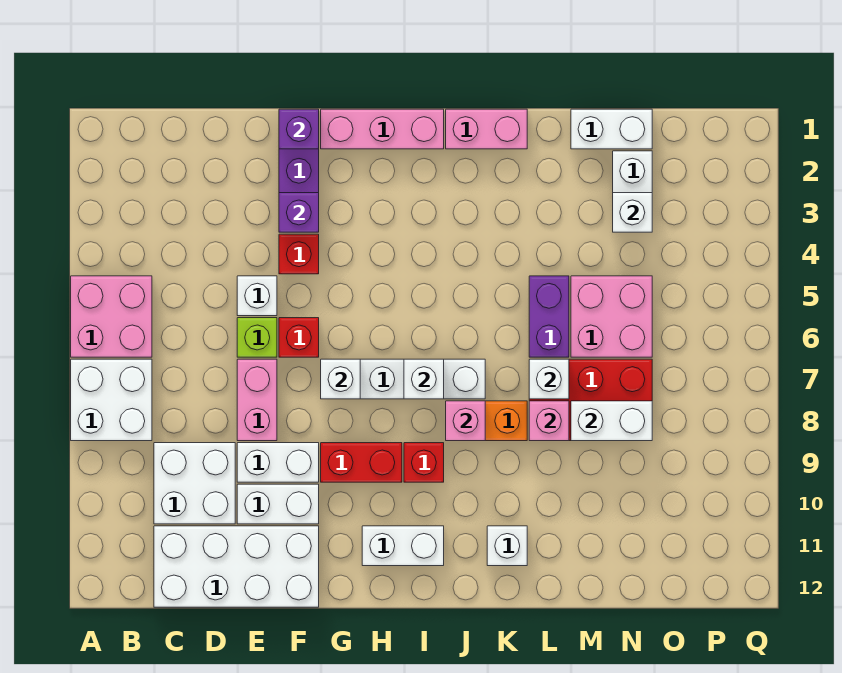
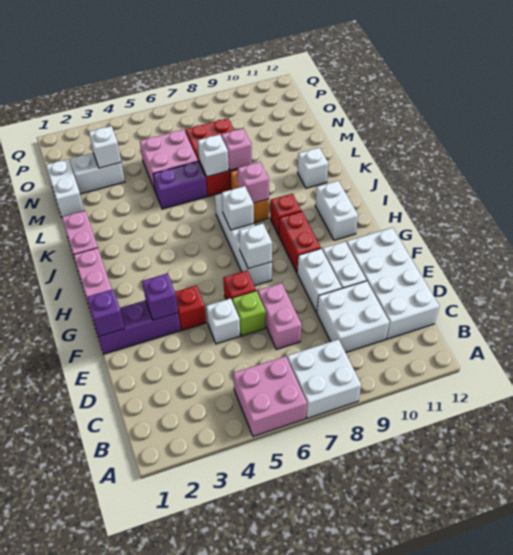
pink 1x2 brick [237,359,277,441] -> pink 1x2 brick turned to [258,283,301,349]
white 1x2 brick [571,401,652,441] -> none

